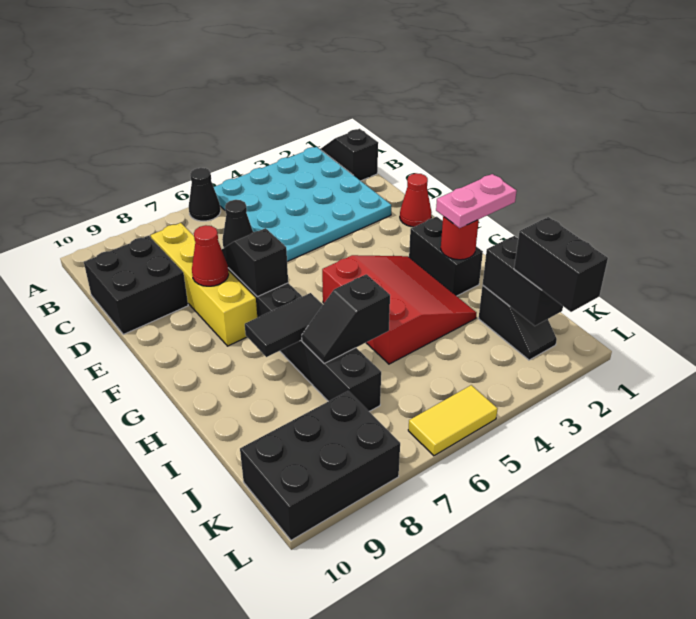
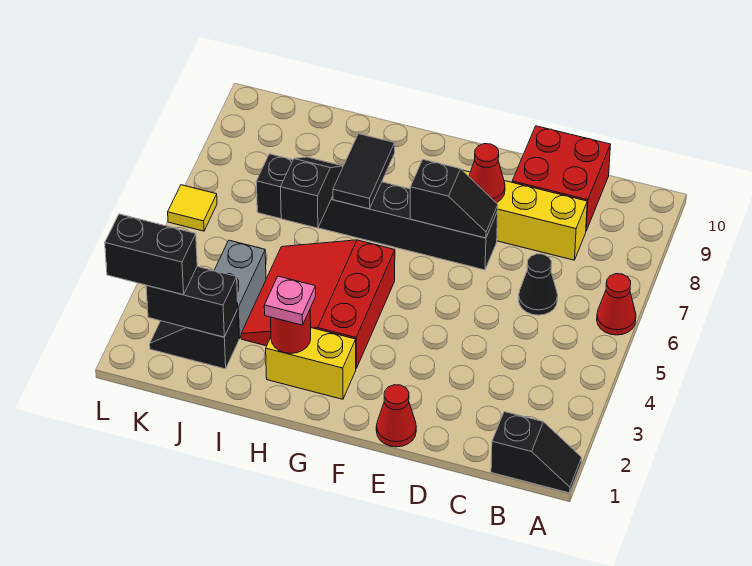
cyan 4x4 plate [214,147,391,261] -> none
black 1x1 cone [189,168,221,221] -> red 1x1 cone [597,274,636,335]
black 2x2 brick [84,236,188,334] -> red 2x2 brick [512,126,610,231]
black 1x2 brick [409,217,483,296] -> yellow 1x2 brick [266,328,356,399]
red 3x3 slope [322,255,477,364] -> red 3x3 slope turned to [241,240,395,368]
pink 1x2 plate [436,174,517,228] -> pink 1x1 plate [264,276,316,325]
none -> grey 1x2 brick [214,240,266,339]
black 2x3 brick [240,391,400,540] -> none
yellow 1x2 tile [408,385,498,456] -> yellow 1x1 tile [168,185,217,231]

